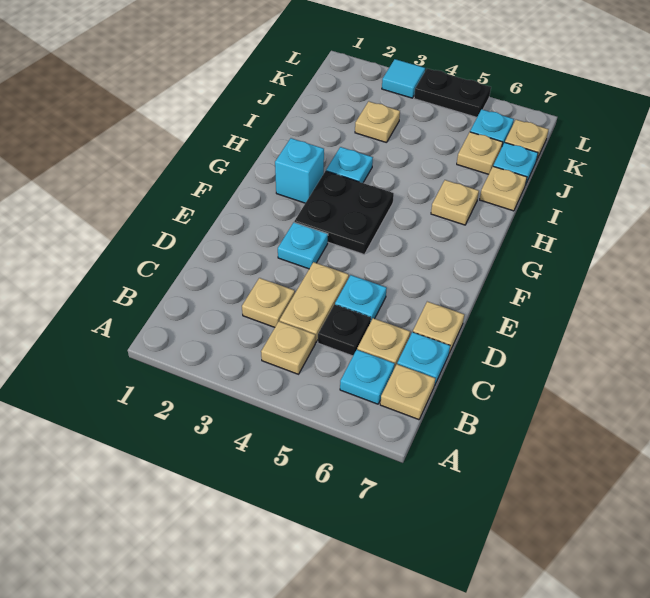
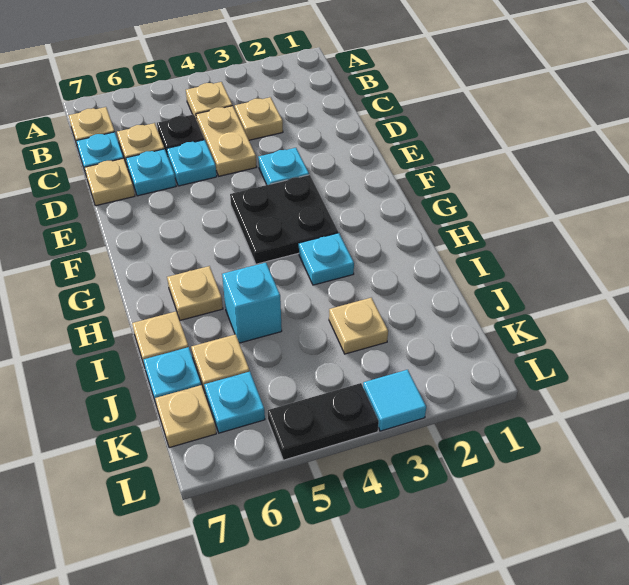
cyan 1x1 plate [340,350,395,404] -> cyan 1x1 plate moved to [126,149,176,196]
cyan 1x1 brick [275,138,324,203] -> cyan 1x1 brick moved to [222,263,282,343]

